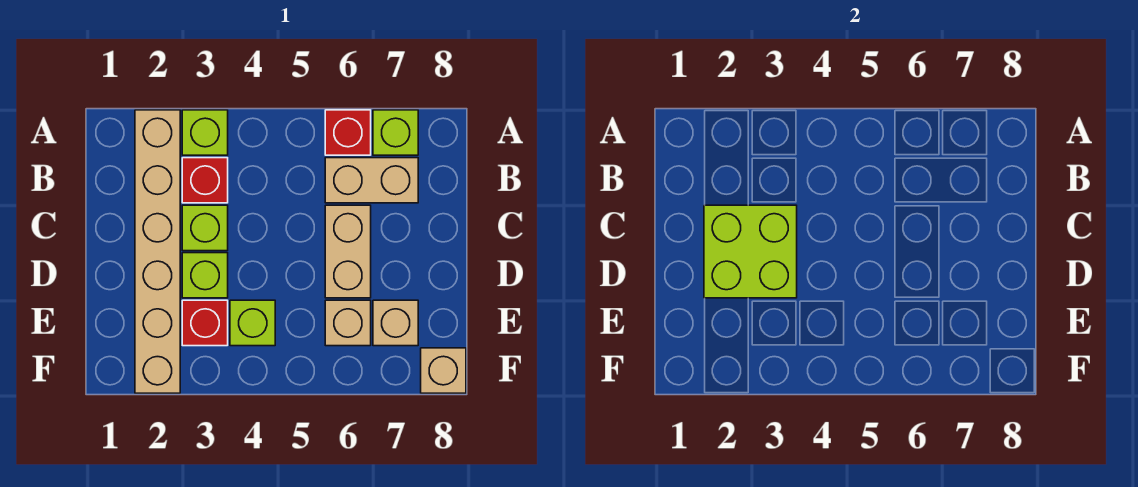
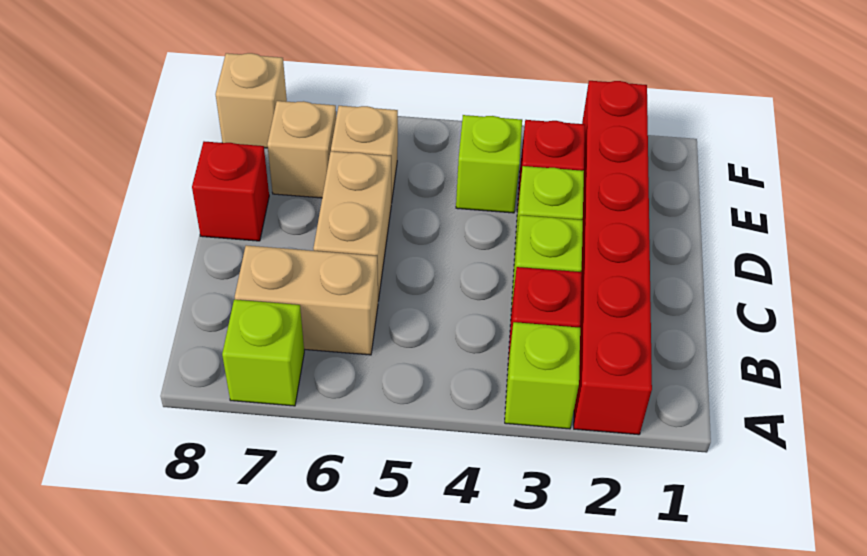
tan 1x6 brick [135,110,180,393] -> red 1x6 brick [574,81,652,435]
red 1x1 brick [325,110,371,155] -> red 1x1 brick moved to [192,141,269,241]
lime 2x2 brick [704,205,797,298] -> none

